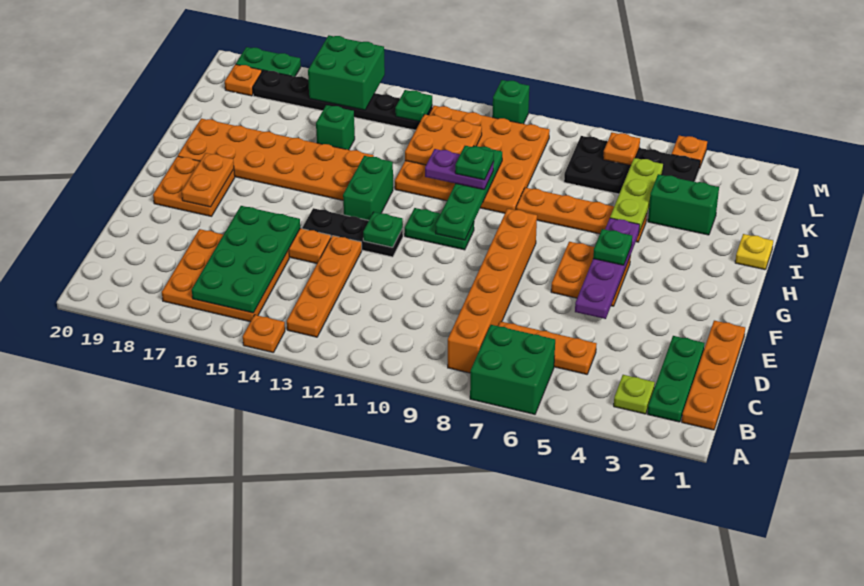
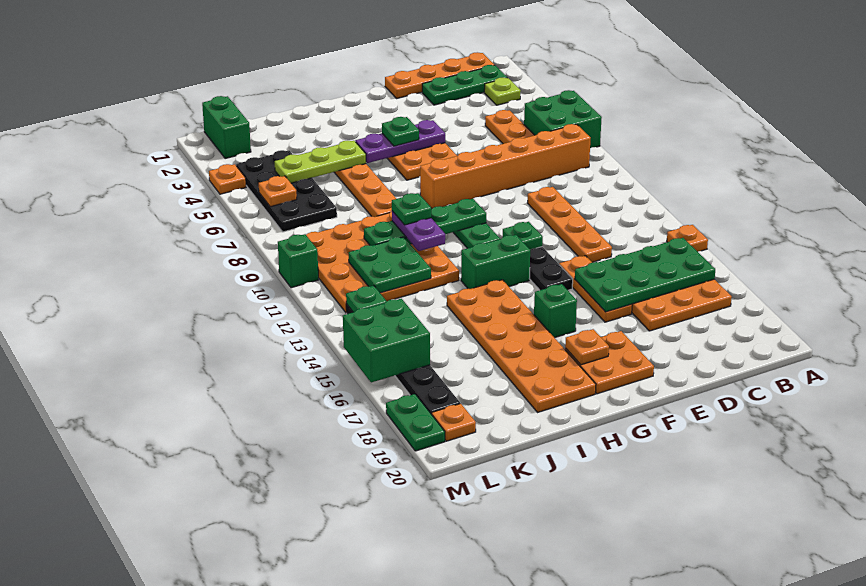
orange 1x4 plate [287,236,362,337] -> orange 1x4 plate turned to [527,187,612,262]
purple 1x4 plate [575,218,640,319] -> purple 1x3 plate [355,120,445,163]
orange 1x2 plate [182,153,234,207] -> orange 1x1 plate [565,329,609,365]
yellow 1x1 plate [735,234,773,270] -> none
green 1x2 brick [648,174,719,235] -> green 1x2 brick moved to [202,96,251,158]
orange 2x2 plate [405,114,482,165] -> green 2x2 plate [349,237,431,293]
green 1x1 brick [316,105,355,150] -> green 1x1 brick moved to [534,284,577,338]

